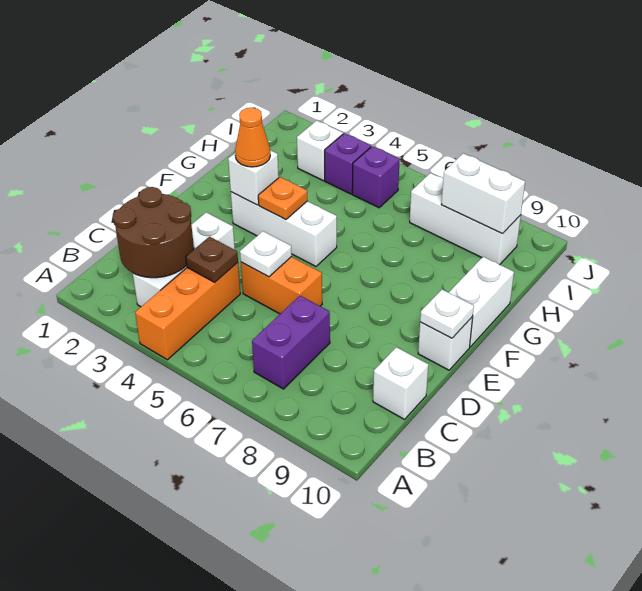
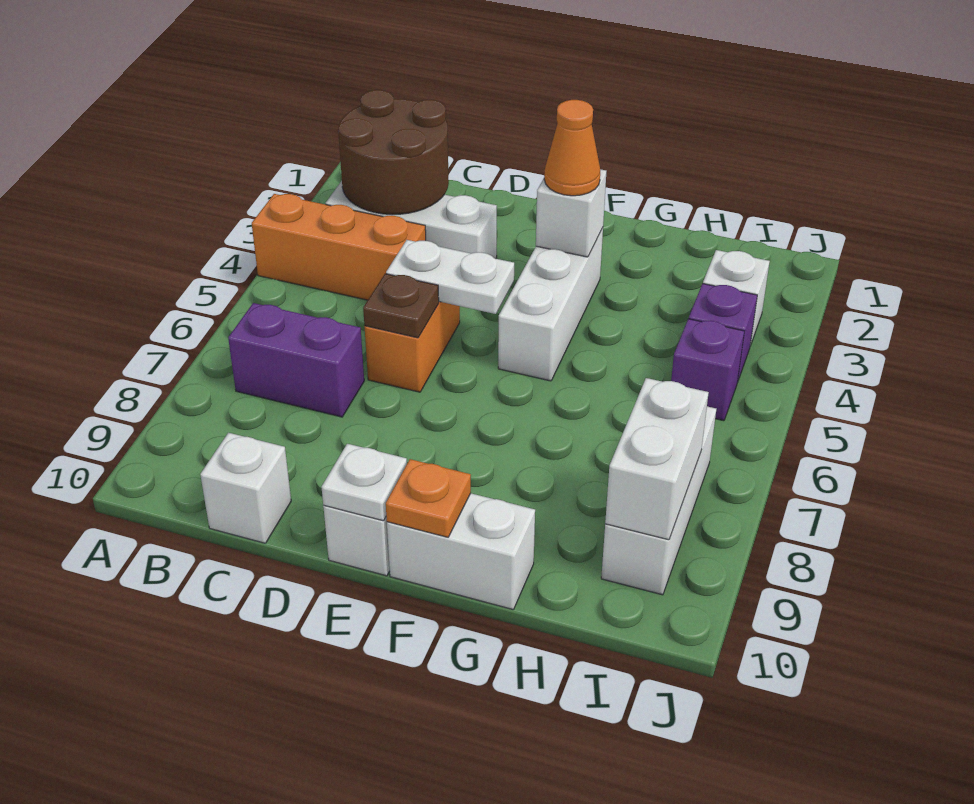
brown 1x1 plate [186,237,238,282] -> brown 1x1 plate moved to [363,274,439,338]
white 1x1 plate [240,231,292,277] -> white 1x2 plate [386,240,514,314]
orange 1x1 plate [258,177,308,220] -> orange 1x1 plate moved to [386,459,471,537]

